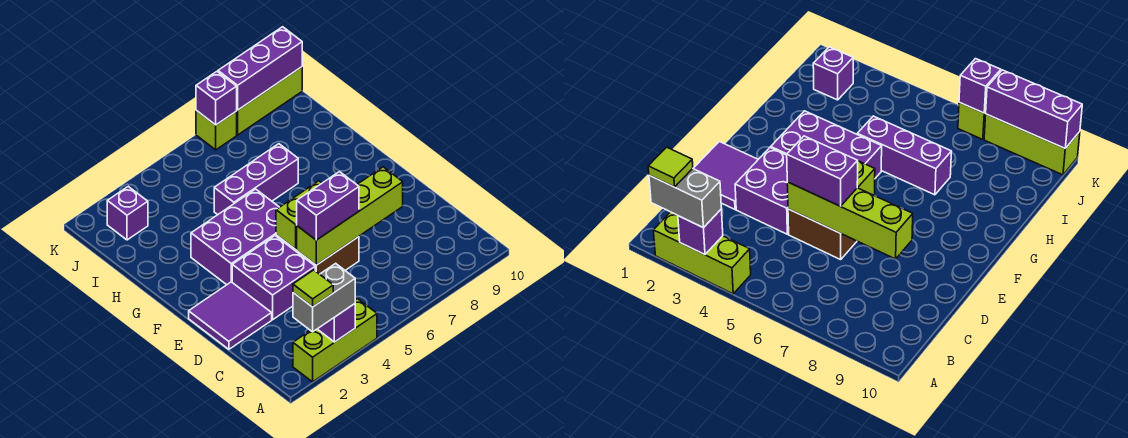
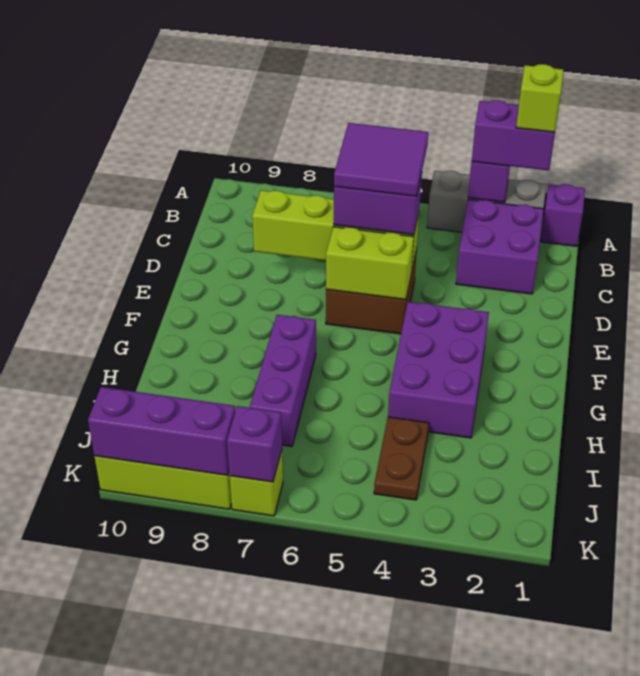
lime 1x3 brick [293,299,377,382] -> grey 1x3 brick [427,171,546,232]
grey 1x2 brick [293,263,355,332] -> purple 1x2 brick [472,100,555,170]
lime 1x1 tile [293,270,333,307] -> lime 1x1 brick [516,64,564,132]
purple 2x2 tile [189,282,272,349] -> purple 2x2 tile moved to [334,123,428,196]
purple 2x2 brick [232,236,315,320] -> purple 2x2 brick moved to [456,200,544,294]
purple 2x3 brick [191,189,279,285] -> purple 2x3 brick turned to [388,302,489,438]
purple 1x3 brick [214,144,298,215] -> purple 1x3 brick turned to [250,315,316,446]
none -> brown 1x2 plate [374,417,429,500]
purple 1x1 brick [107,186,148,240] -> purple 1x1 brick moved to [541,184,585,246]

